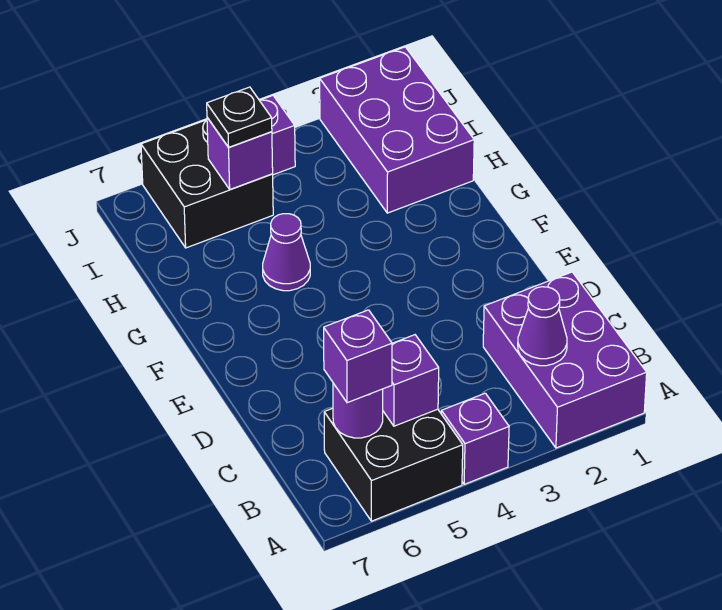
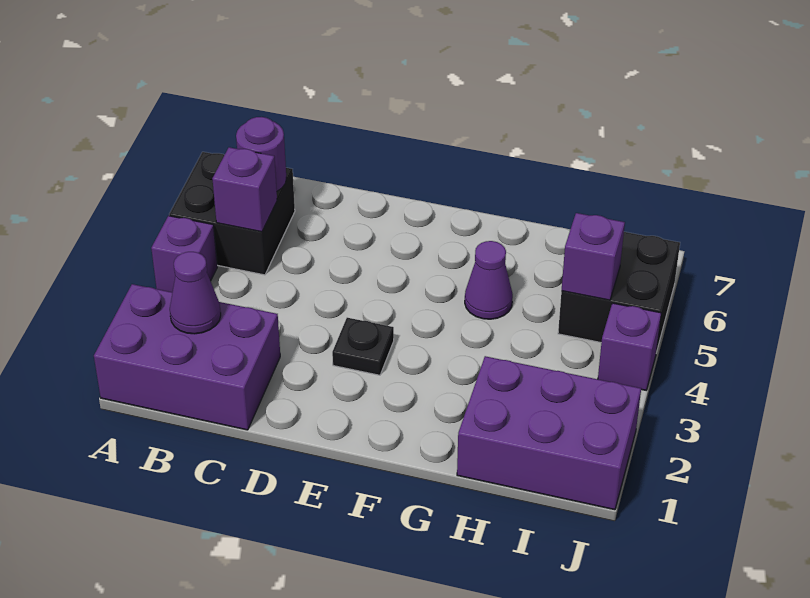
purple 1x1 brick [324,310,392,403] -> none
black 1x1 plate [207,87,272,147] -> black 1x1 plate moved to [332,318,394,375]

